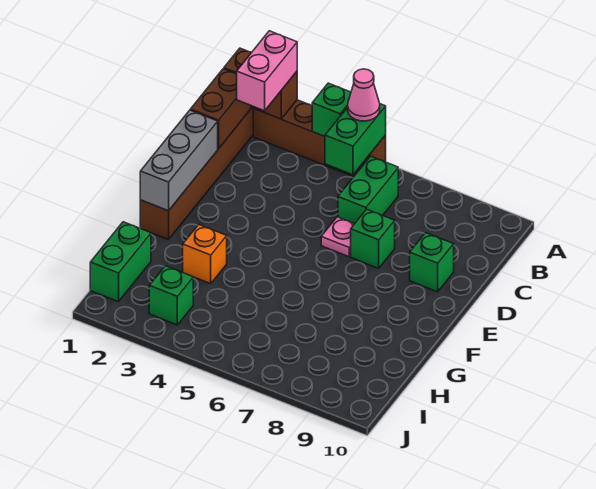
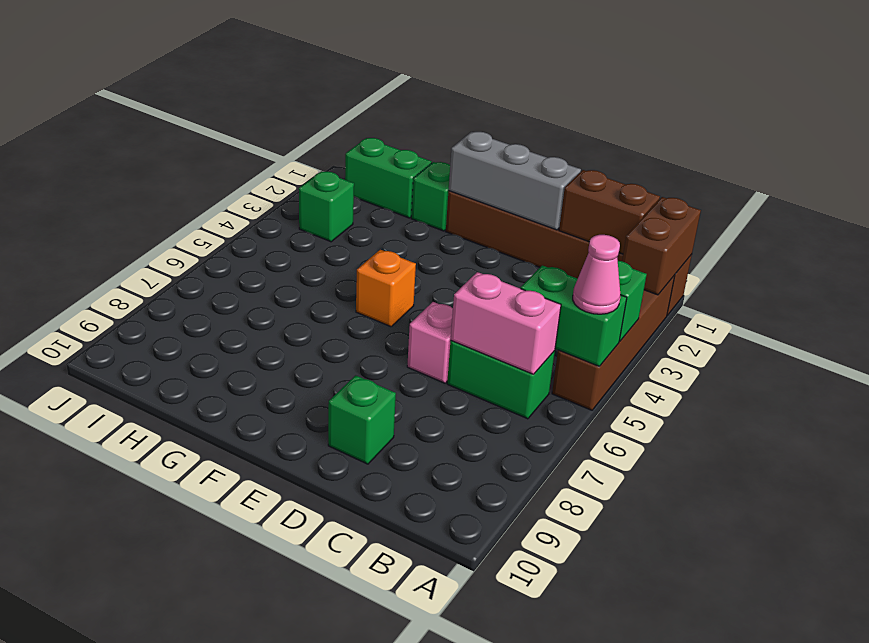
pink 1x2 brick [237,31,297,111] -> pink 1x2 brick moved to [451,272,561,374]
pink 1x1 plate [321,217,354,257] -> pink 1x1 brick [407,302,453,383]
green 1x1 brick [351,209,395,268] -> green 1x1 brick moved to [411,162,450,231]
orange 1x1 brick [183,225,227,284] -> orange 1x1 brick moved to [356,250,416,327]

